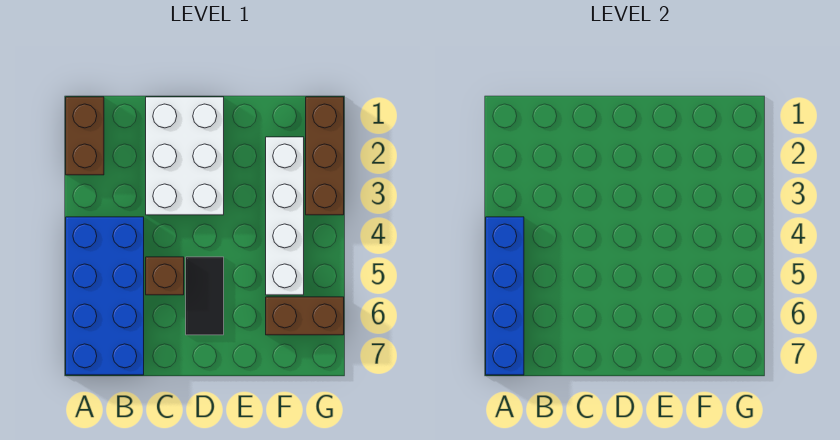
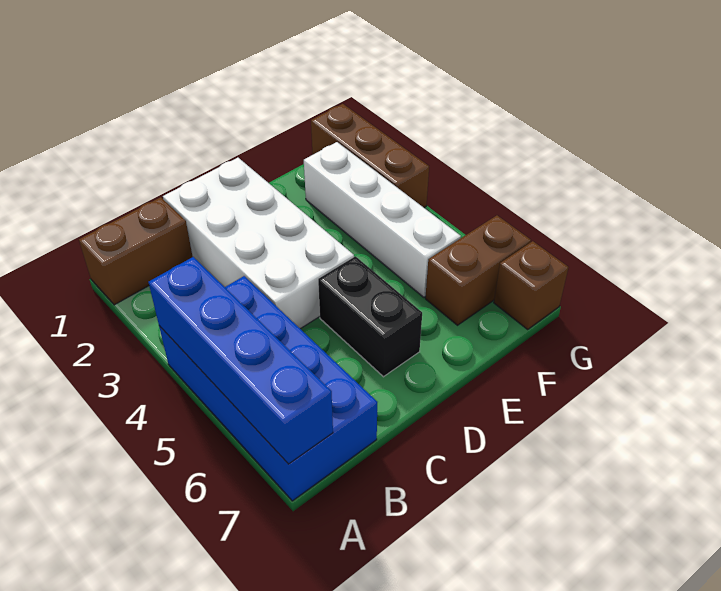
brown 1x2 brick [66,97,104,175] -> brown 1x2 brick turned to [79,197,193,305]
white 2x3 brick [146,97,224,215] -> white 2x4 brick [163,158,354,329]
brown 1x1 brick [146,257,184,295] -> brown 1x1 brick moved to [494,241,569,329]
black 1x2 tile [186,257,224,335] -> black 1x2 brick [318,256,422,377]

